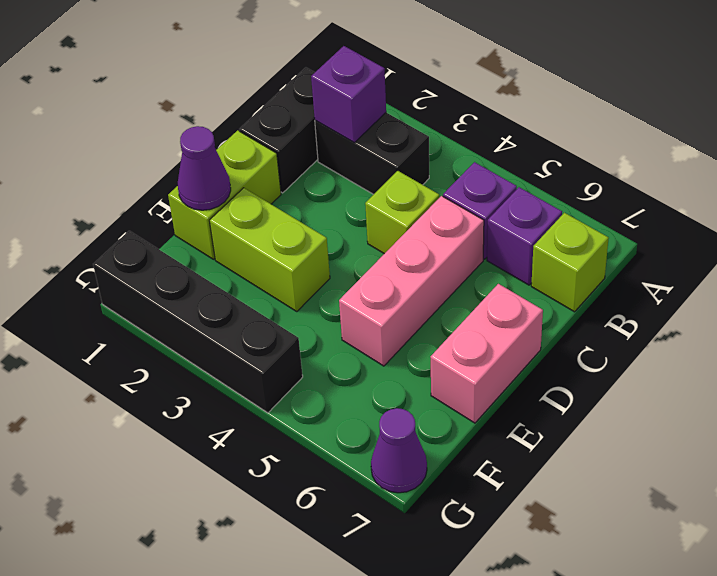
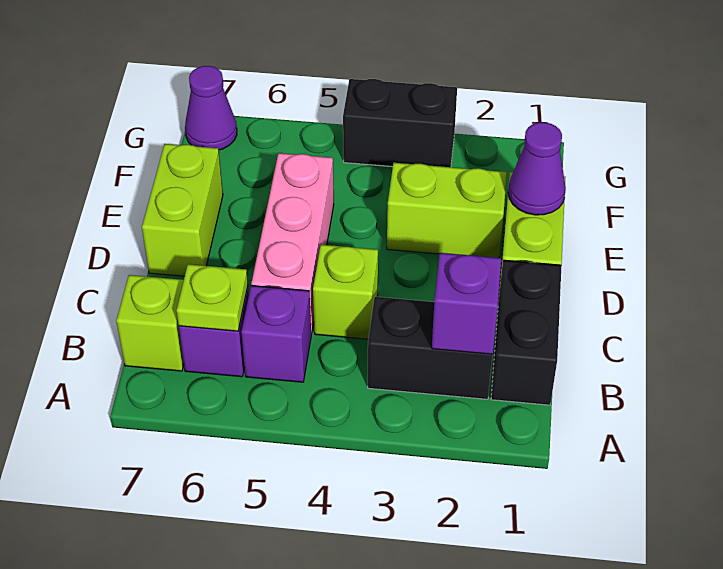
none -> lime 1x1 plate [176,264,248,331]
pink 1x2 brick [431,284,543,423] -> lime 1x2 brick [142,144,223,276]
black 1x4 brick [93,231,303,413] -> black 1x2 brick [343,79,457,167]

